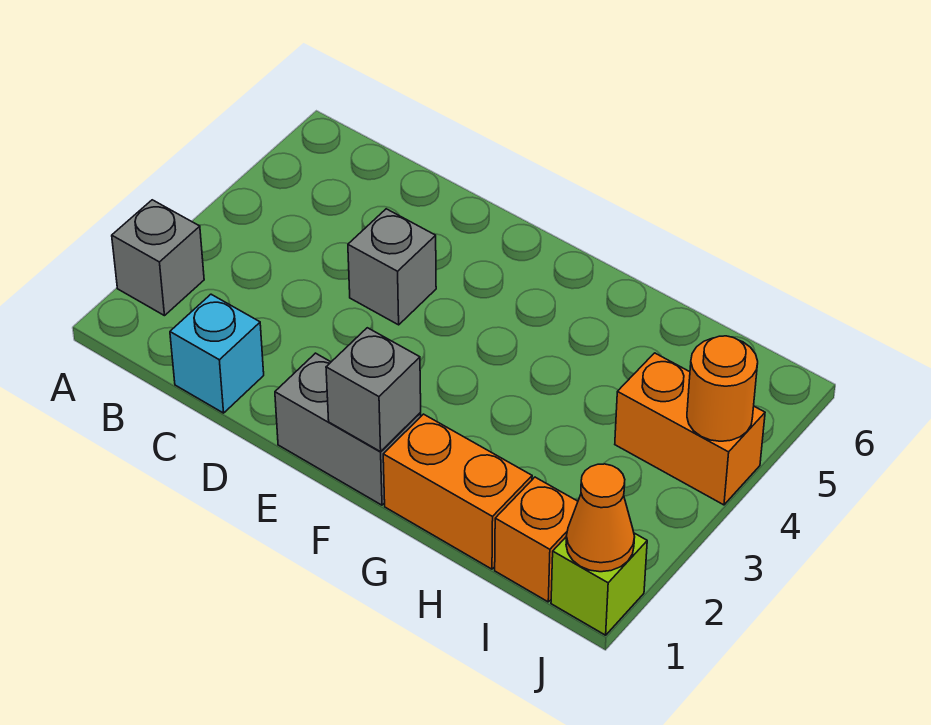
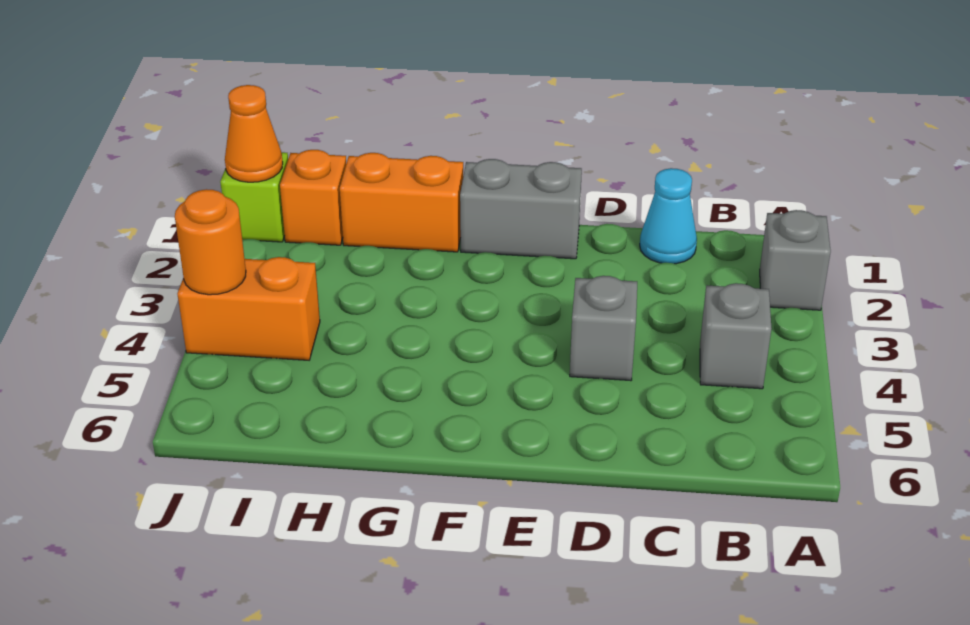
cyan 1x1 brick [170,294,264,413] -> cyan 1x1 cone [640,168,697,264]
grey 1x1 brick [326,328,421,452] -> grey 1x1 brick moved to [700,283,771,389]

